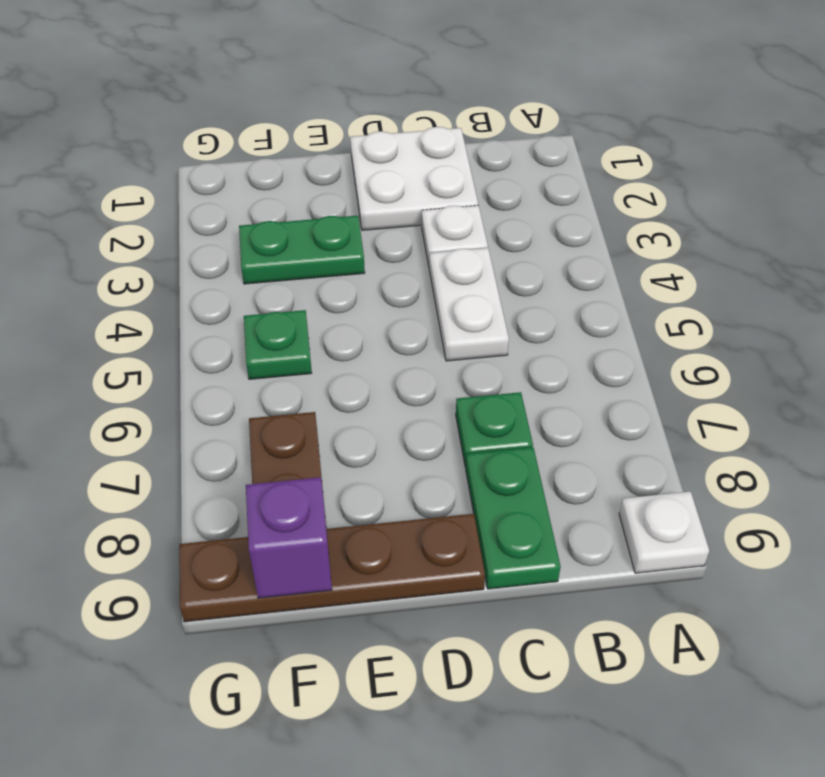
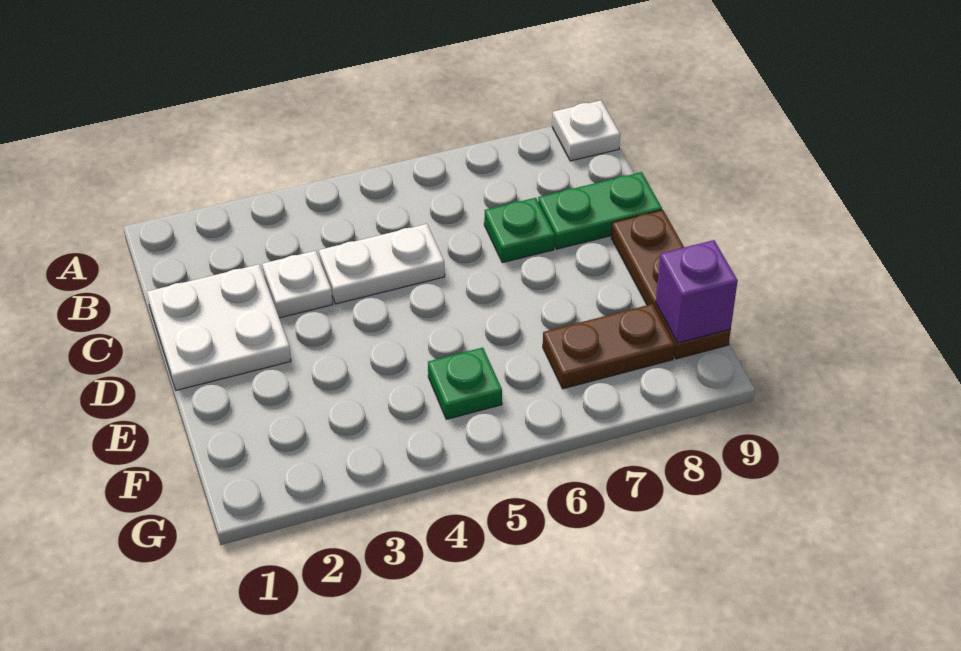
brown 1x4 plate [179,514,485,622] -> brown 1x3 plate [611,210,731,359]
green 1x2 plate [239,216,365,284] -> none

